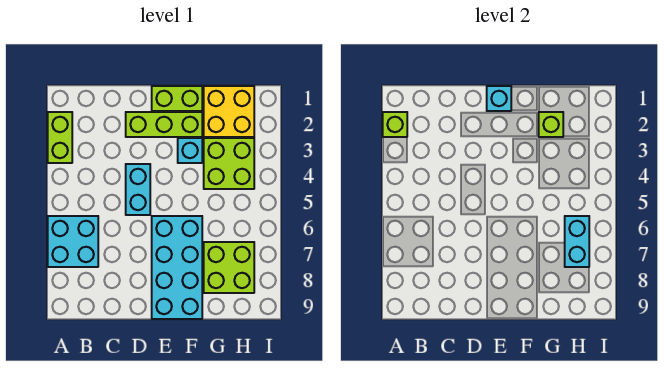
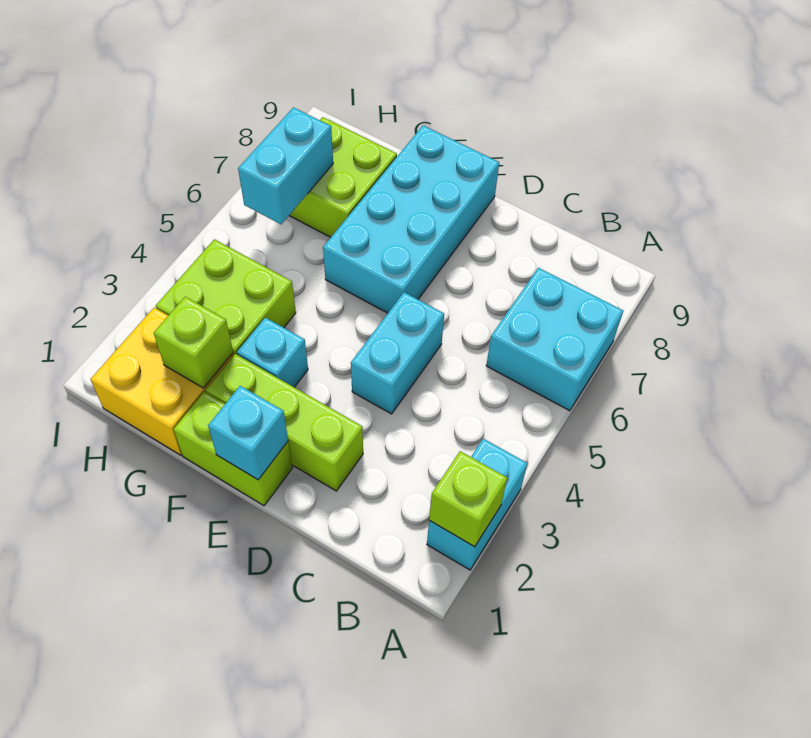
lime 1x2 brick [48,112,72,163] -> cyan 1x2 brick [427,439,527,570]

